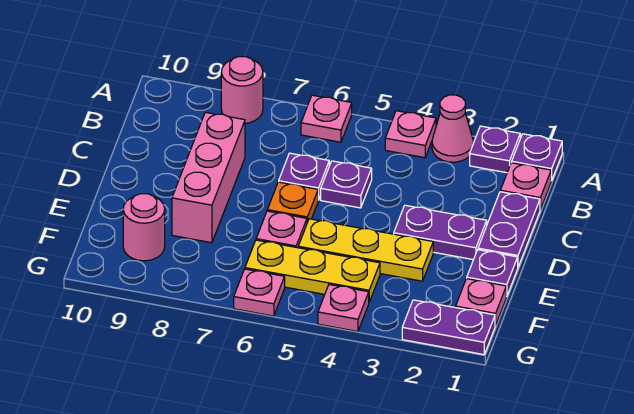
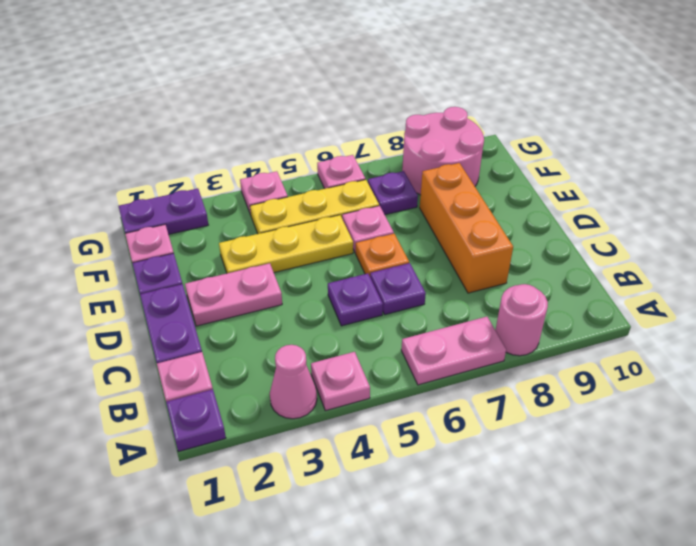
purple 1x1 plate [470,126,520,173] -> purple 1x1 plate moved to [368,171,418,215]
pink 1x1 plate [301,95,352,142] -> pink 1x2 plate [401,317,506,385]
pink 1x3 brick [172,112,245,243] -> orange 1x3 brick [420,163,513,293]
purple 1x2 plate [394,205,487,260] -> pink 1x2 plate [185,263,282,326]
pink 1x1 round brick [123,194,165,261] -> pink 2x2 round brick [402,107,484,195]

